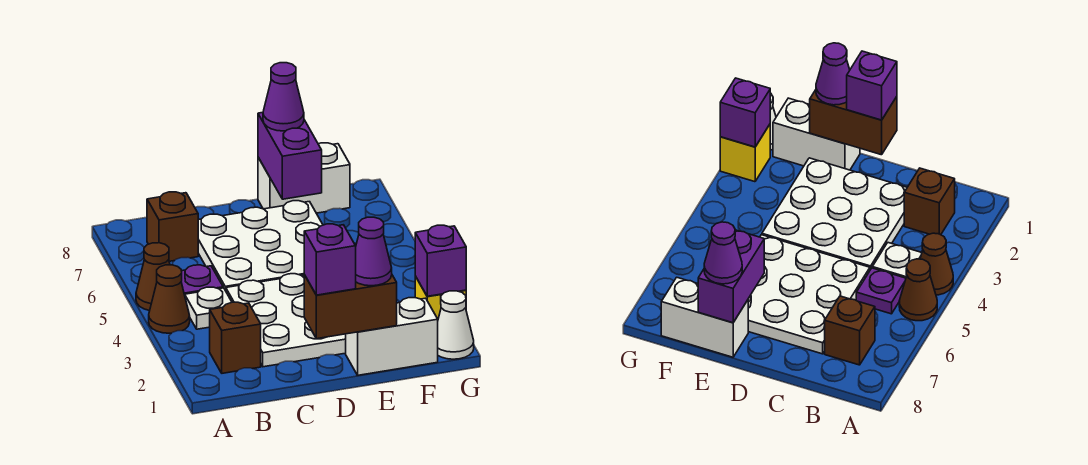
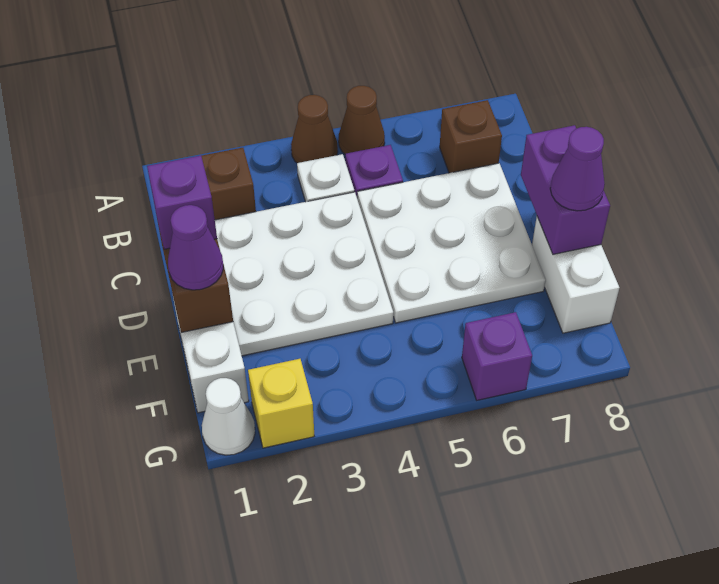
purple 1x2 brick [258,112,322,199] -> purple 1x2 brick turned to [521,125,610,254]
purple 1x1 brick [415,225,466,296] -> purple 1x1 brick moved to [462,312,532,400]

